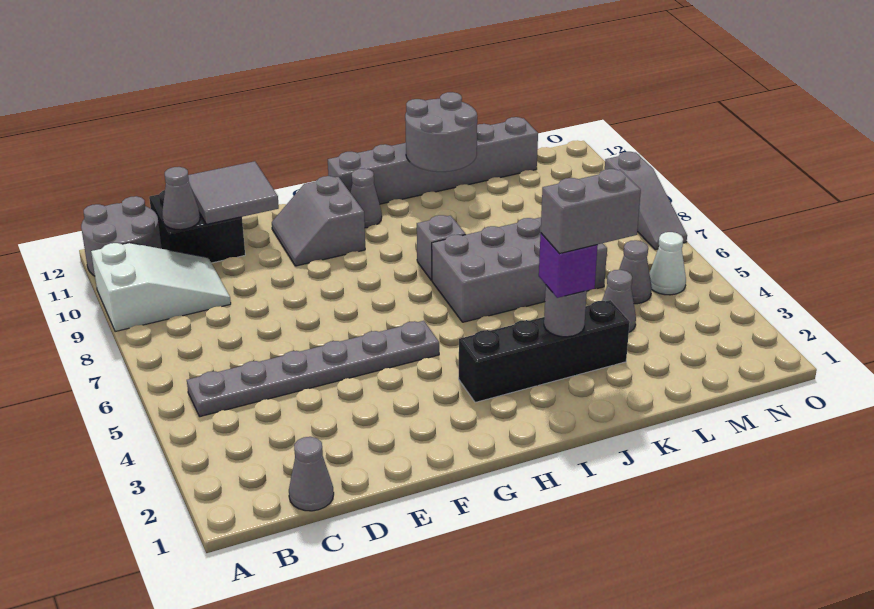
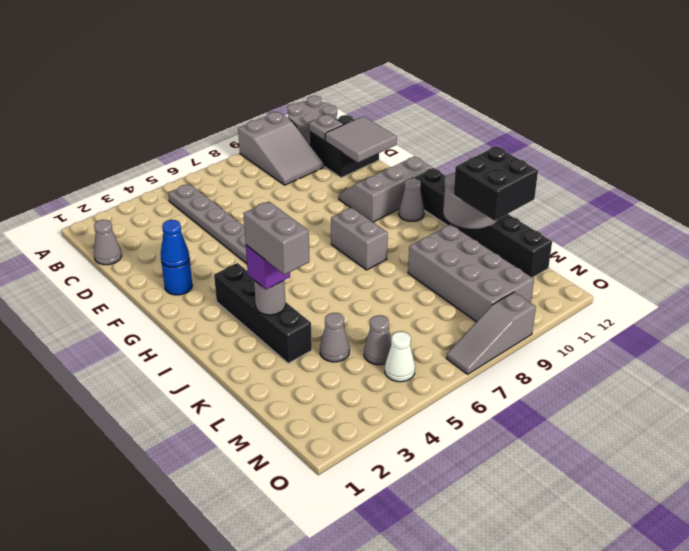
white 2x3 slope [91,243,231,332] -> grey 2x3 slope [238,112,324,185]
grey 1x1 cone [162,167,200,230] -> grey 1x1 plate [309,115,343,141]
none -> blue 1x1 round brick [162,259,192,295]
none -> blue 1x1 cone [161,220,189,267]
grey 2x2 slope [272,176,365,266] -> grey 2x3 slope [339,156,432,222]
grey 1x6 brick [328,117,538,204] -> black 1x6 brick [414,168,552,278]
grey 2x4 brick [432,217,607,322] -> grey 2x4 brick moved to [408,224,534,322]
grey 1x1 brick [417,215,466,280] -> grey 1x2 brick [331,208,388,270]
none -> black 2x2 brick [454,146,538,221]

